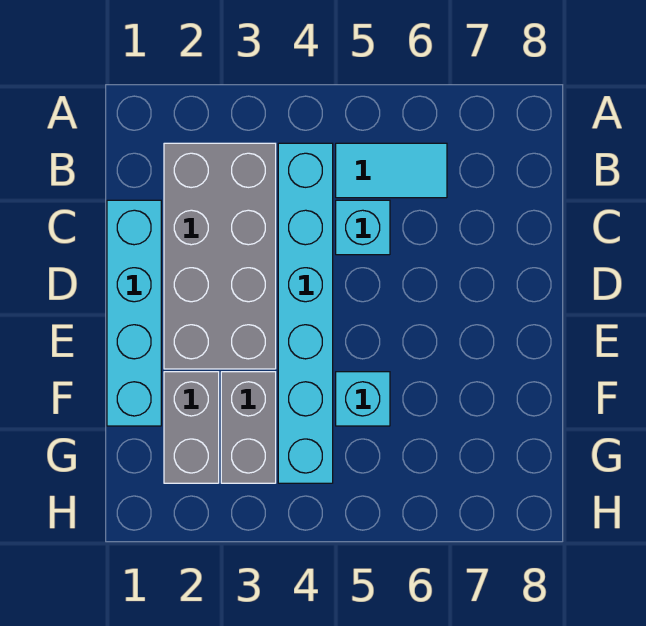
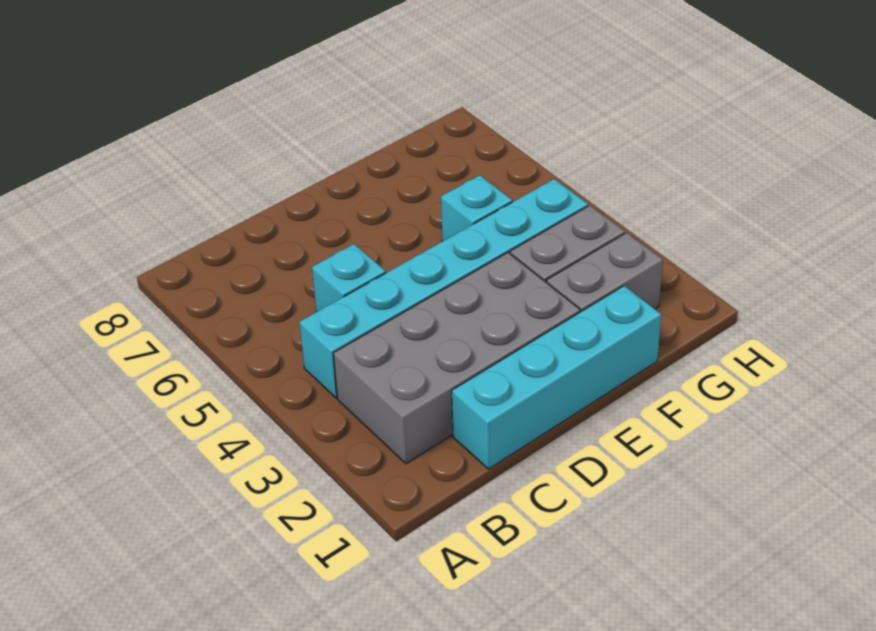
cyan 1x2 tile [336,143,447,198] -> none

